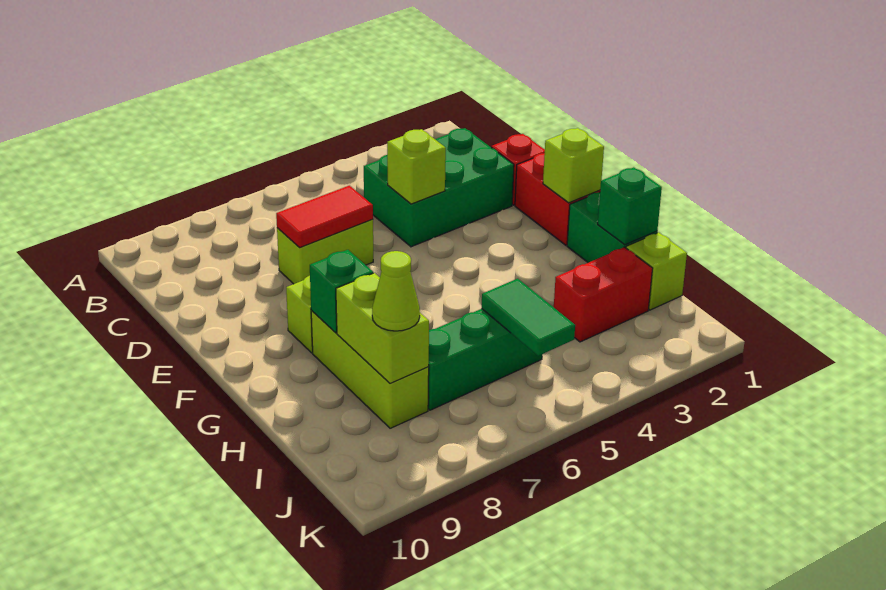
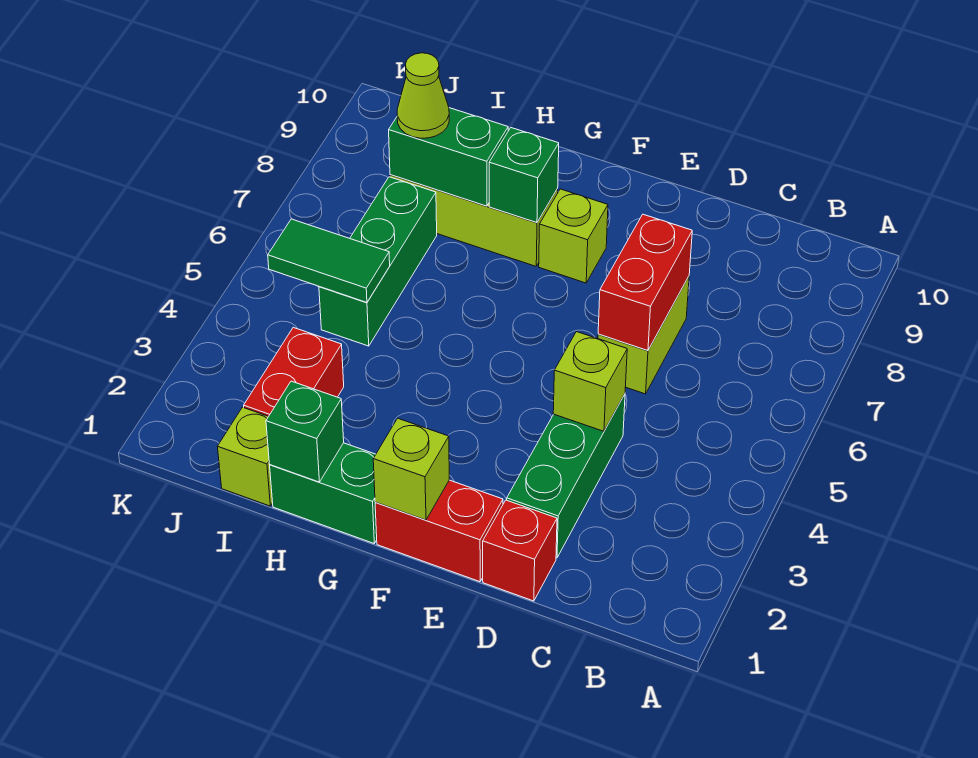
green 2x3 brick [364,128,514,247] -> green 1x3 brick [507,394,625,558]
red 1x2 tile [276,186,373,248] -> red 1x2 brick [598,214,692,351]
lime 1x2 brick [336,273,429,383] -> green 1x2 brick [389,108,509,206]

